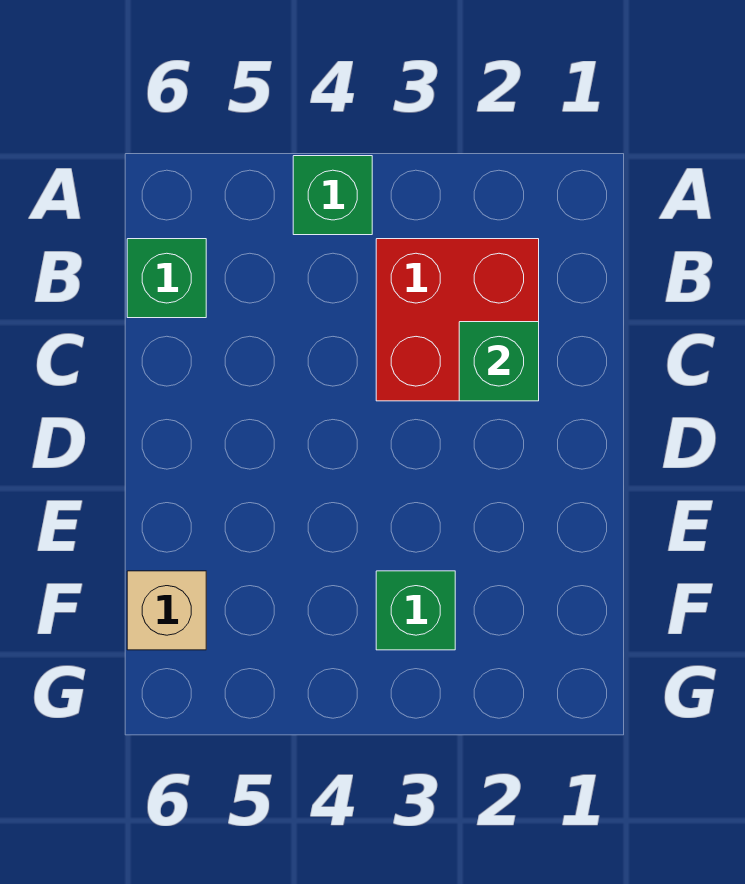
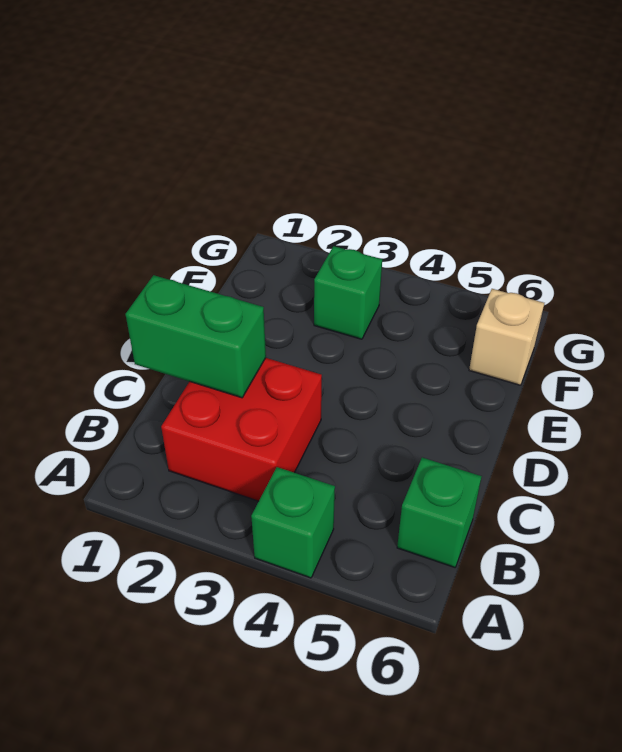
green 1x1 brick [459,322,539,401] -> green 1x2 brick [126,275,266,398]

